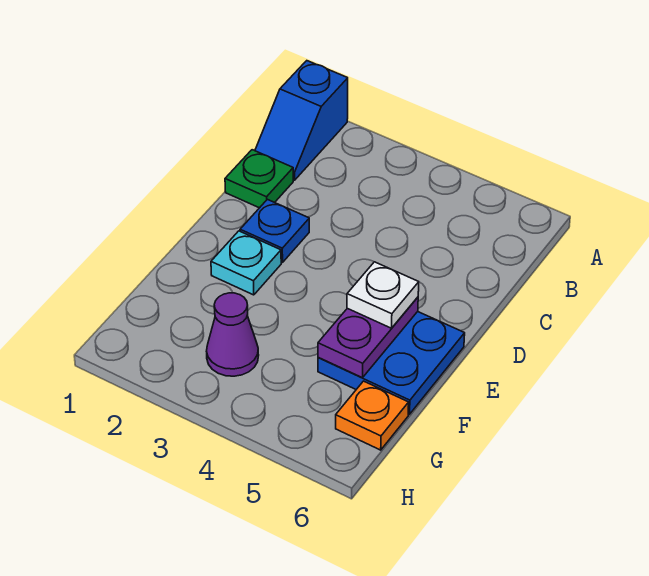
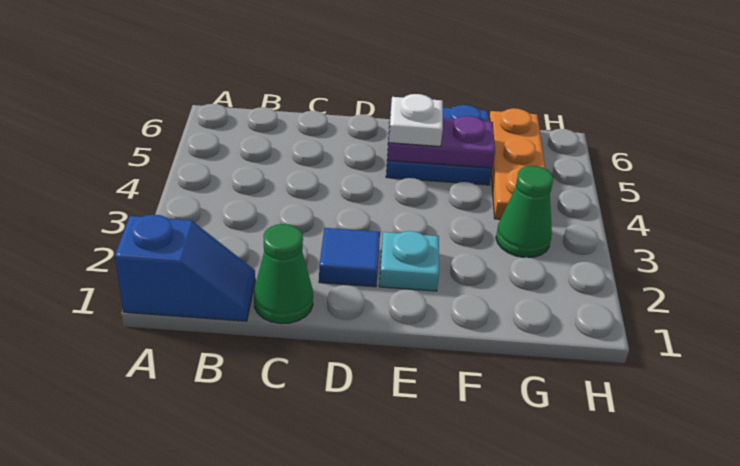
green 1x1 plate [225,150,293,208] -> green 1x1 cone [254,224,313,324]
blue 1x1 plate [240,199,309,262] -> blue 1x1 tile [319,228,380,287]
purple 1x1 cone [206,293,259,376] -> green 1x1 cone [496,166,553,258]
orange 1x1 plate [336,381,409,450] -> orange 1x3 plate [489,108,551,219]

